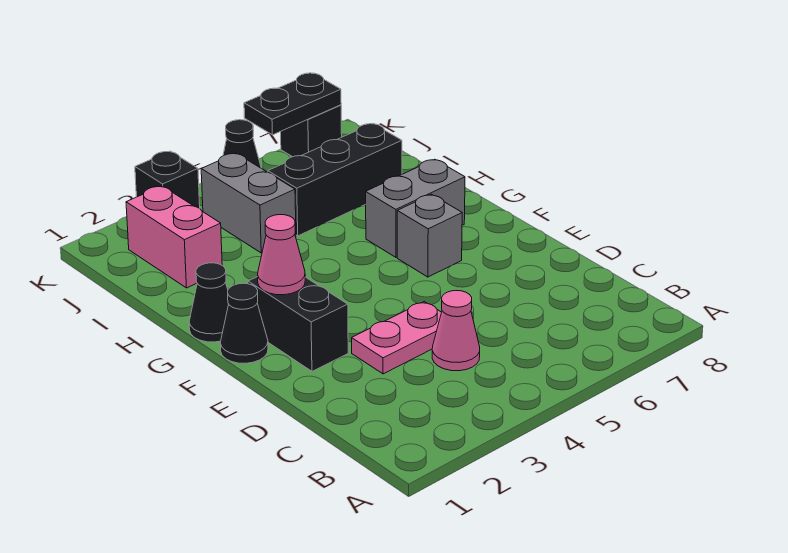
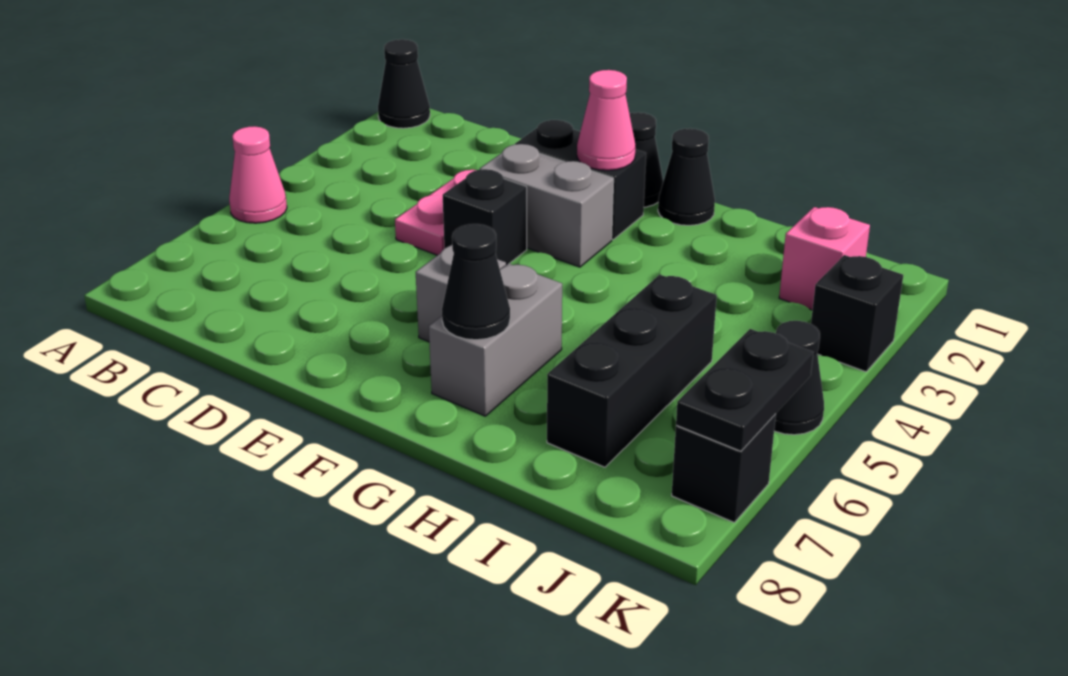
none -> black 1x1 cone [378,39,430,128]
pink 1x1 cone [432,291,480,371] -> pink 1x1 cone moved to [229,126,287,223]
none -> black 1x1 brick [443,169,527,265]
none -> black 1x1 cone [442,224,510,340]
pink 1x2 brick [126,186,222,288] -> pink 1x1 brick [779,207,870,310]
grey 1x2 brick [201,153,296,253] -> grey 1x2 brick moved to [480,144,614,267]

